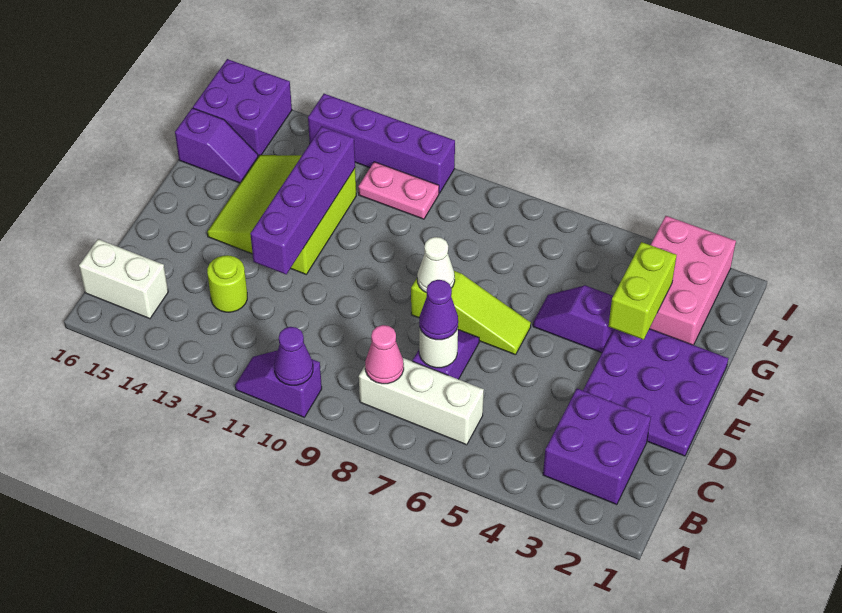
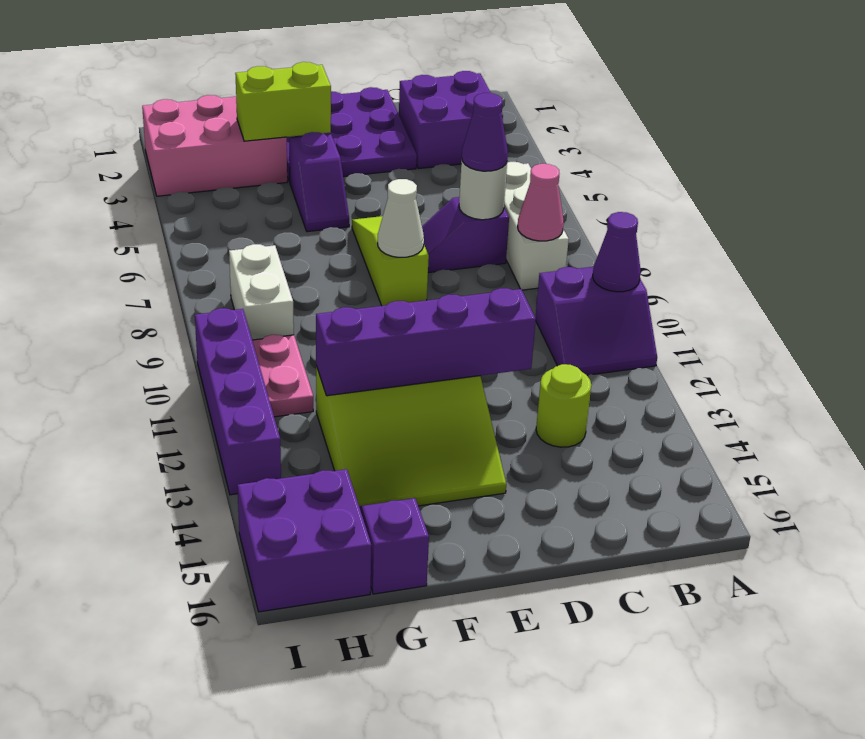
purple 1x2 slope [235,350,322,417] -> purple 2x2 slope [535,267,657,375]
white 1x2 brick [79,239,168,319] -> white 1x2 brick moved to [229,244,294,340]

